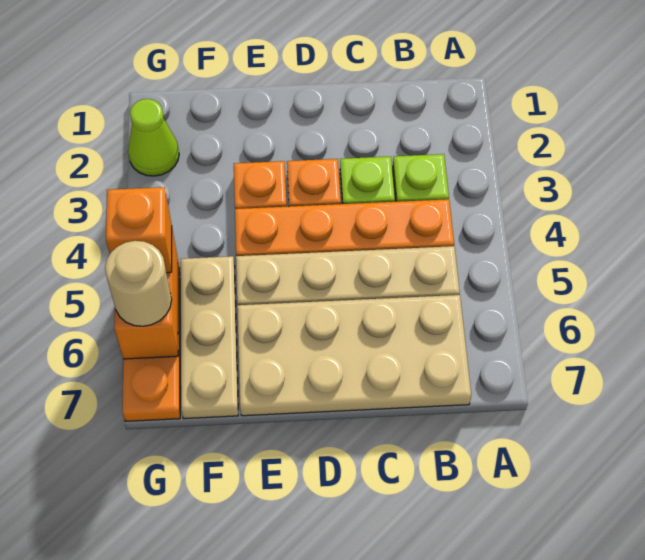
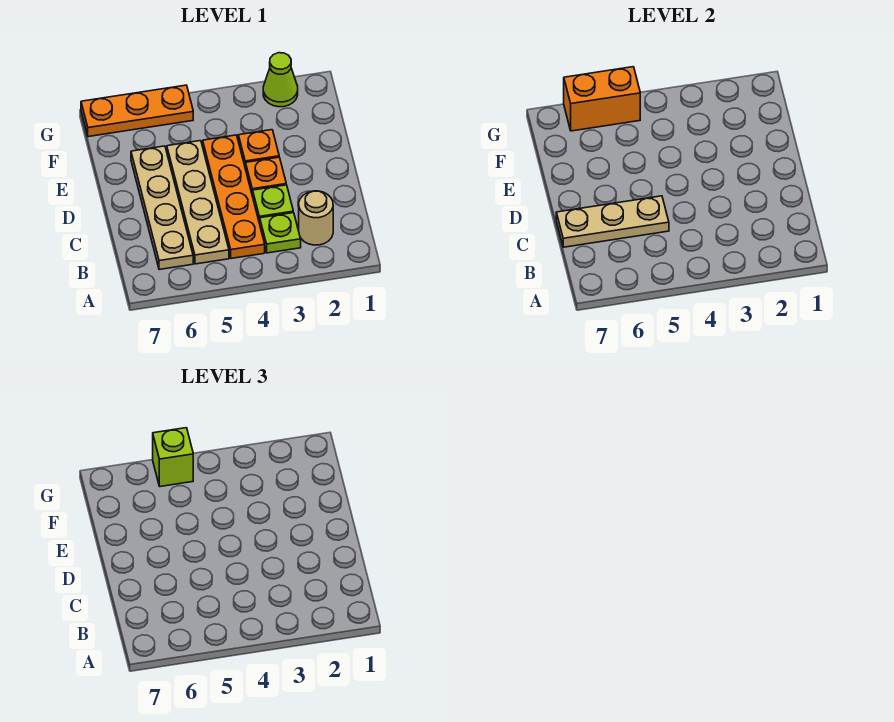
tan 2x4 plate [237,295,471,416] -> tan 1x4 plate [131,146,193,270]
tan 1x3 plate [181,256,238,419] -> tan 1x3 plate moved to [556,196,669,247]
orange 1x1 brick [106,187,172,273] -> lime 1x1 brick [153,428,193,487]
tan 1x1 round brick [105,241,172,326] -> tan 1x1 round brick moved to [299,191,333,245]

